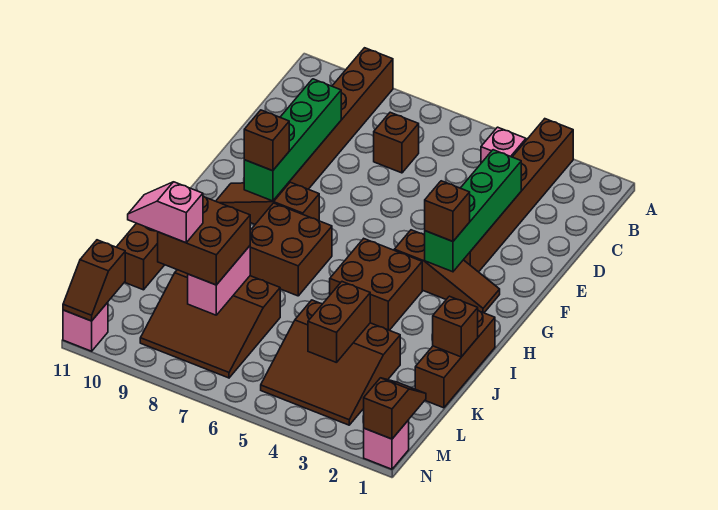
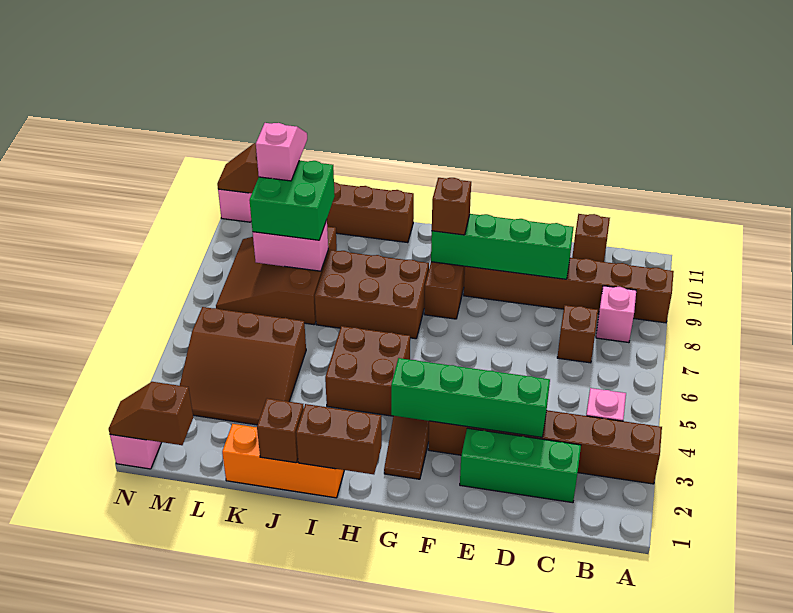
none -> pink 1x1 brick [596,286,636,343]
none -> green 1x3 brick [460,428,581,503]
brown 1x1 brick [425,181,470,241] -> brown 1x1 brick moved to [572,214,610,262]
brown 2x2 brick [250,203,332,296] -> brown 2x3 brick [315,250,429,339]
brown 1x3 brick [415,311,495,408] -> orange 1x3 brick [222,424,344,498]
brown 3x3 slope [261,300,400,425] -> brown 3x3 slope turned to [180,307,306,425]
brown 1x2 brick [308,282,370,363] -> brown 1x2 brick moved to [296,404,382,474]
brown 2x2 brick [158,196,250,285] -> green 2x2 brick [249,161,335,240]
brown 1x2 slope [364,378,426,439] -> brown 1x2 slope turned to [109,382,193,445]

